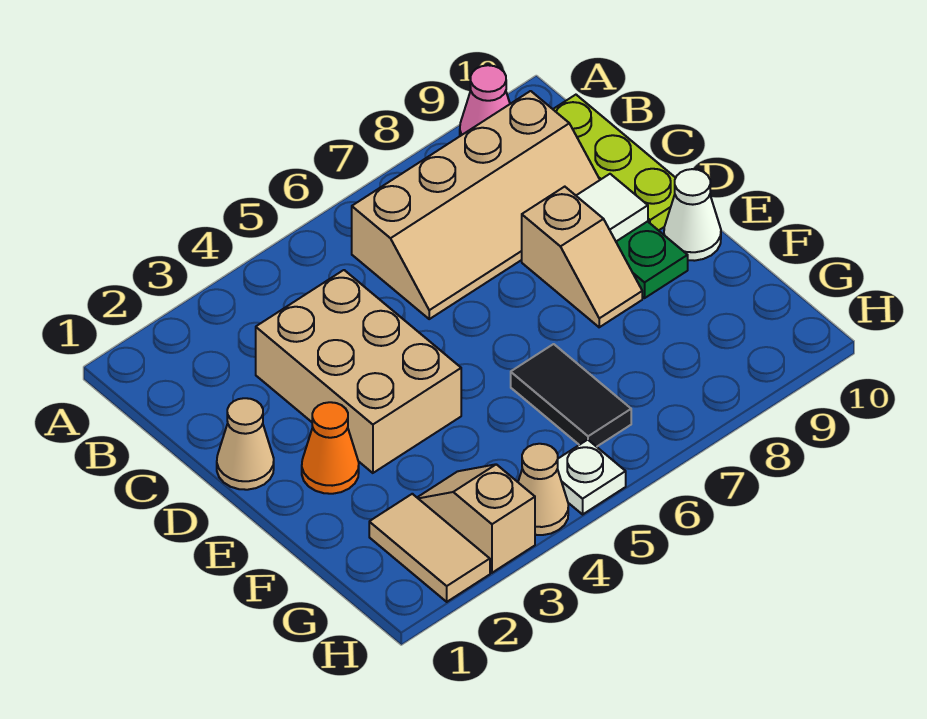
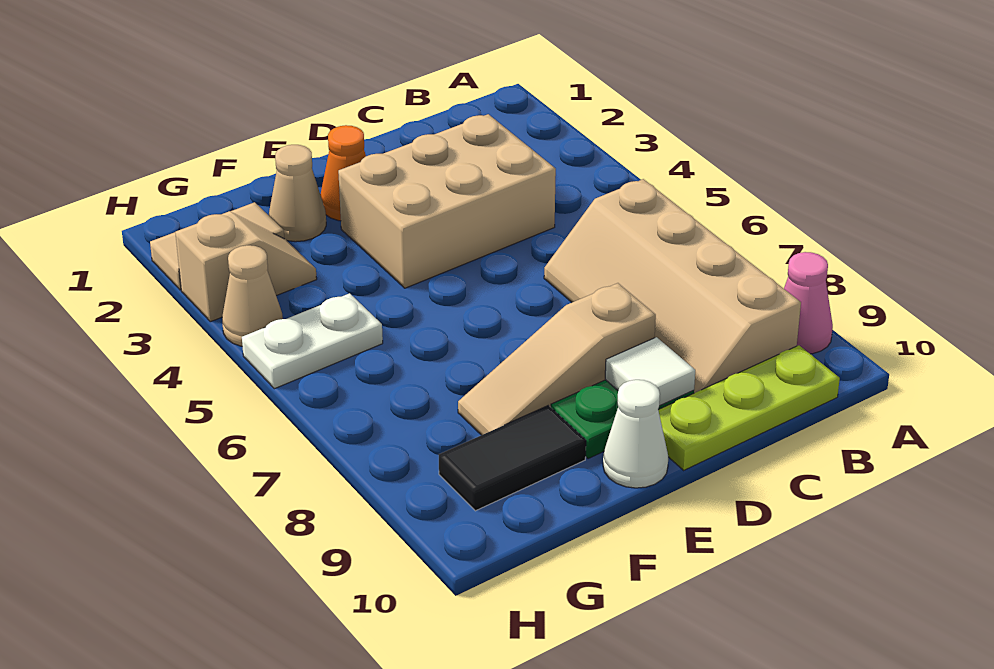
tan 1x1 cone [217,398,274,490] -> tan 1x1 cone moved to [269,145,326,242]
tan 1x2 slope [522,187,642,327] -> tan 1x3 slope [458,283,656,435]
black 1x2 tile [511,344,631,447] -> black 1x2 tile moved to [439,406,586,511]
white 1x1 plate [558,440,626,514] -> white 1x2 plate [242,293,383,389]

